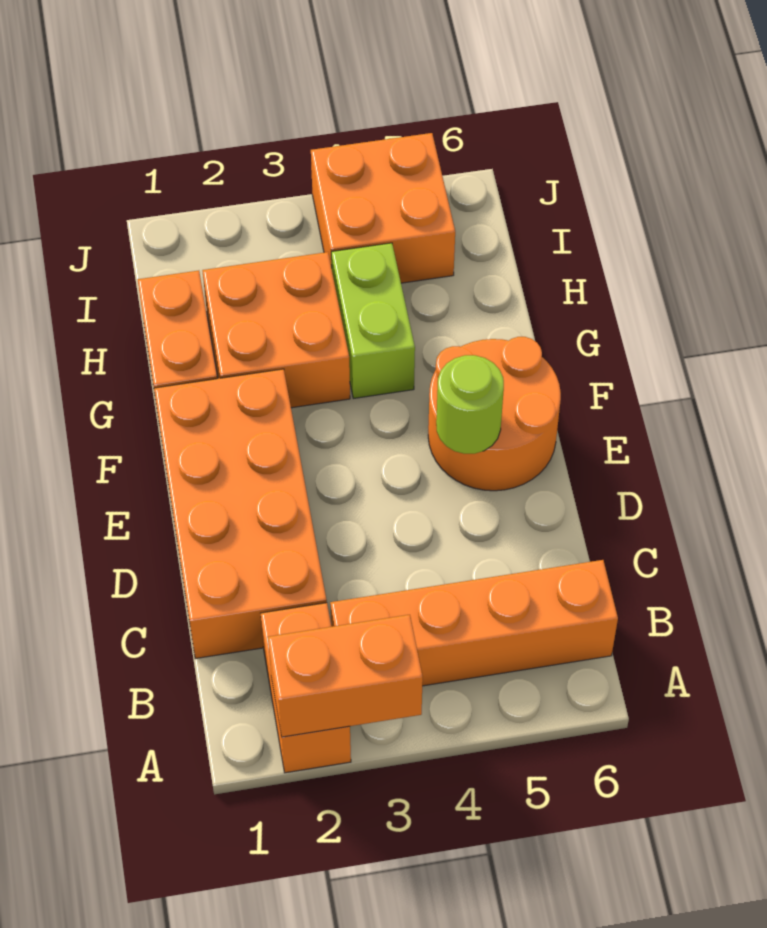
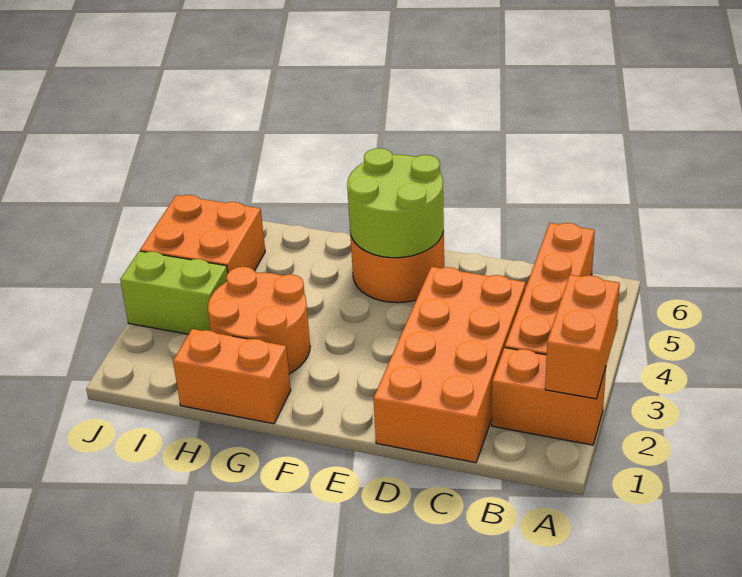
orange 2x4 brick [154,369,327,659] -> orange 2x4 brick turned to [373,267,526,463]
lime 1x1 round brick [436,355,504,454] -> lime 2x2 round brick [347,148,444,258]
orange 2x2 brick [202,252,350,408] -> orange 2x2 round brick [208,267,310,374]
lime 1x2 brick [331,243,415,398] -> lime 1x2 brick moved to [120,251,228,334]

